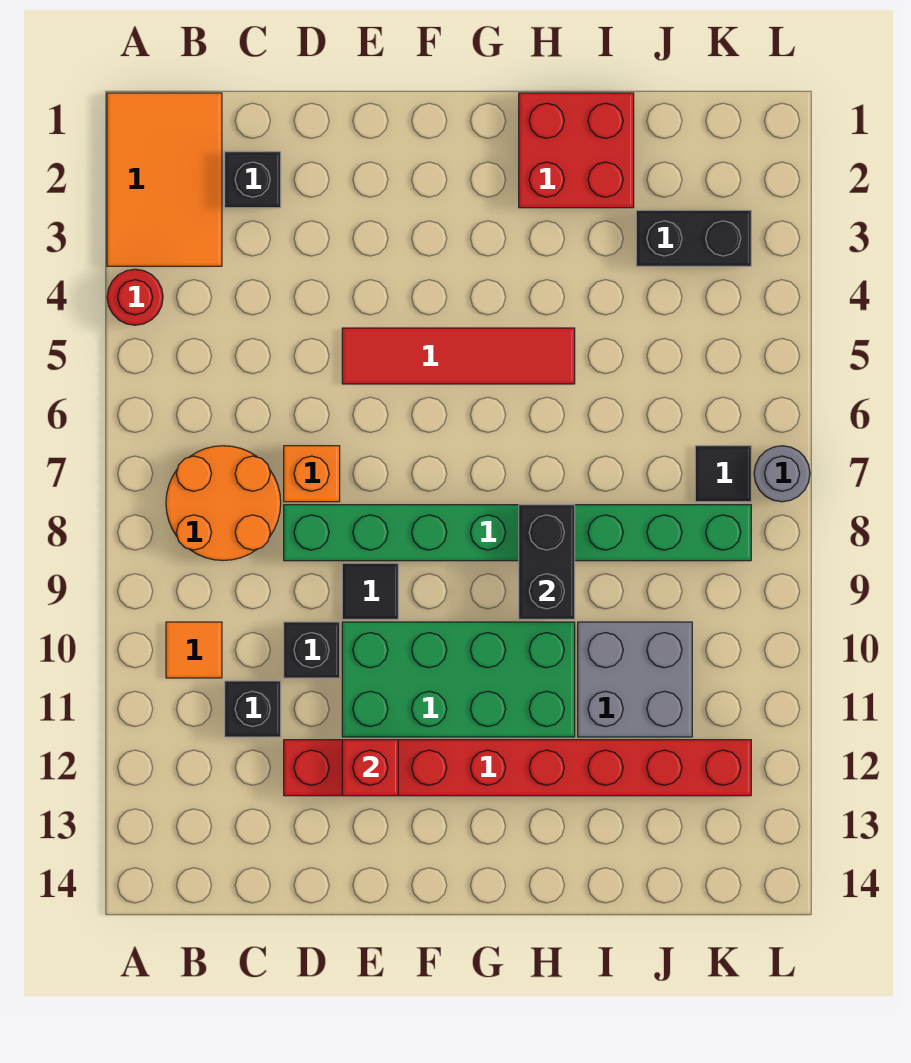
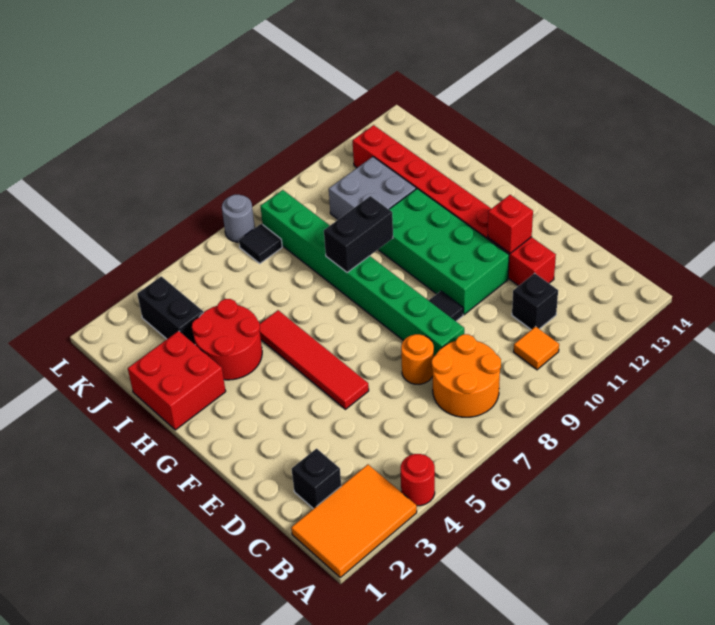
orange 1x1 brick [284,446,340,502] -> orange 1x1 round brick [401,334,434,384]
black 1x1 brick [284,622,340,678] -> none
none -> red 2x2 round brick [192,299,262,380]

